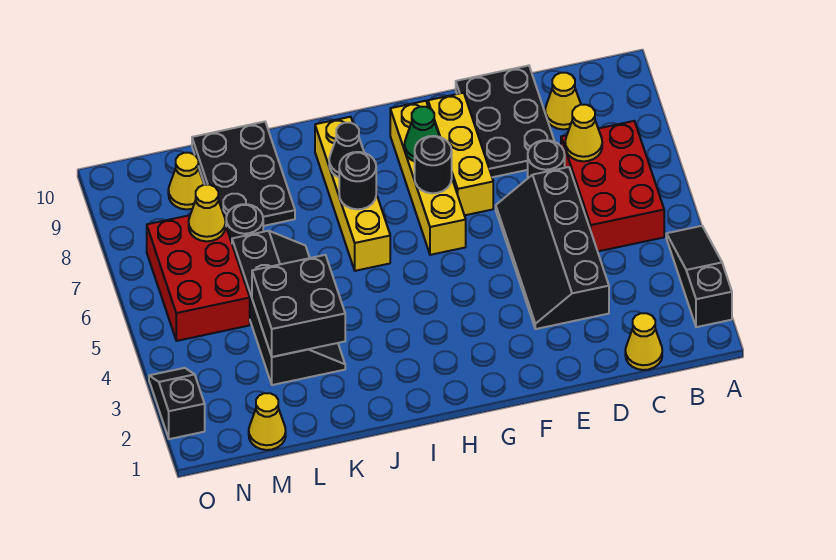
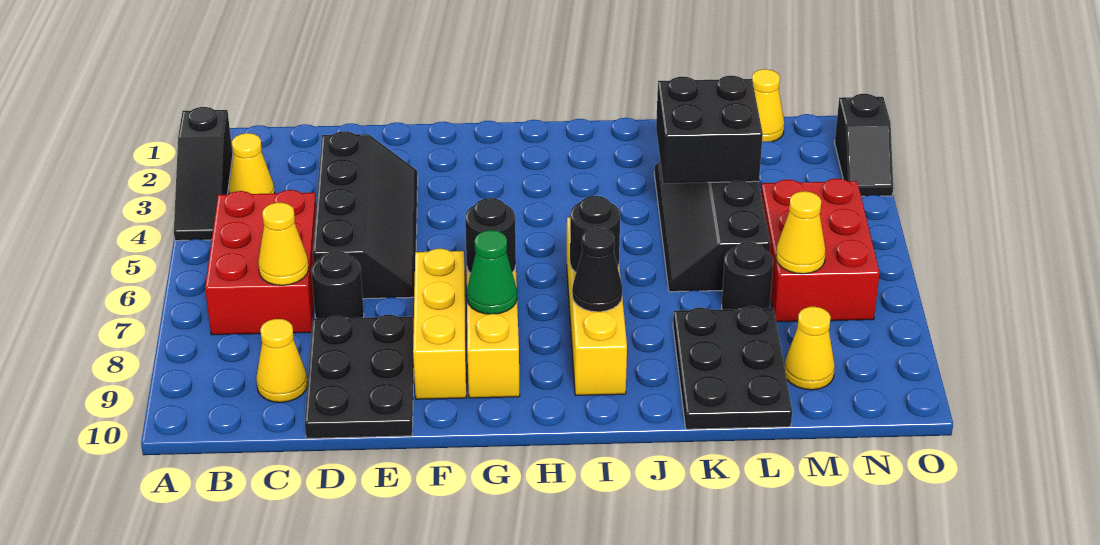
yellow 1x1 cone [625,313,662,370] -> yellow 1x1 cone moved to [229,133,275,194]

